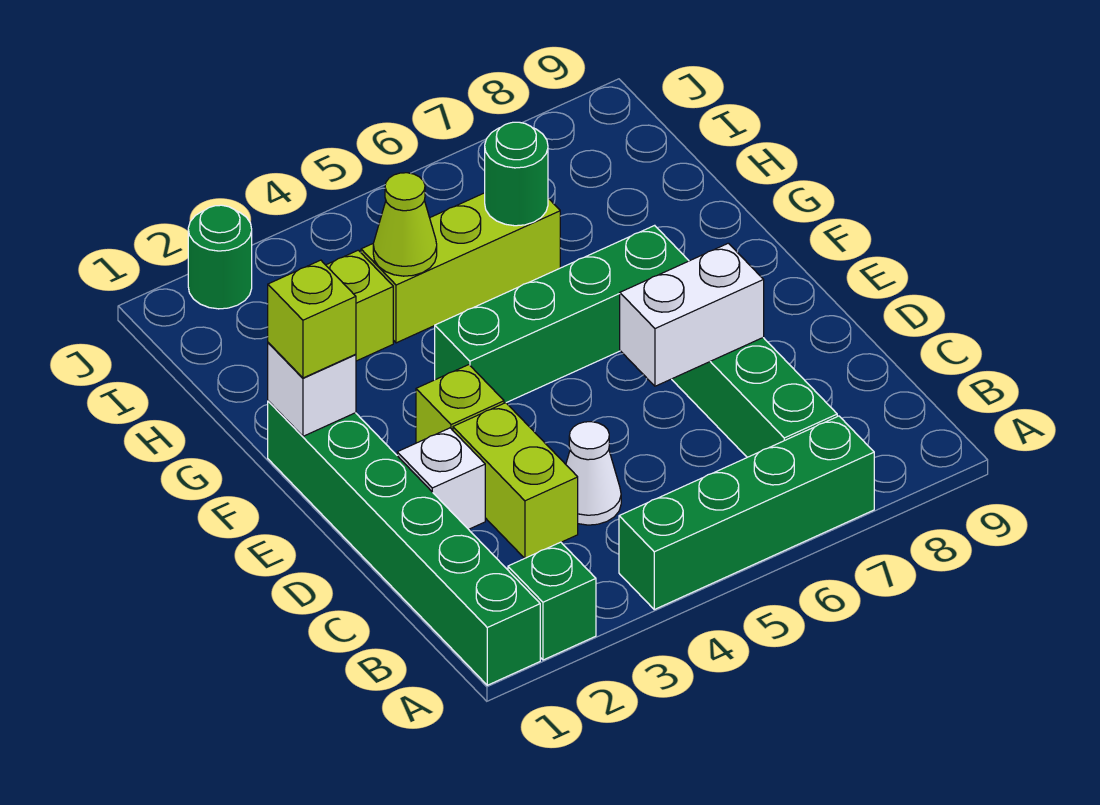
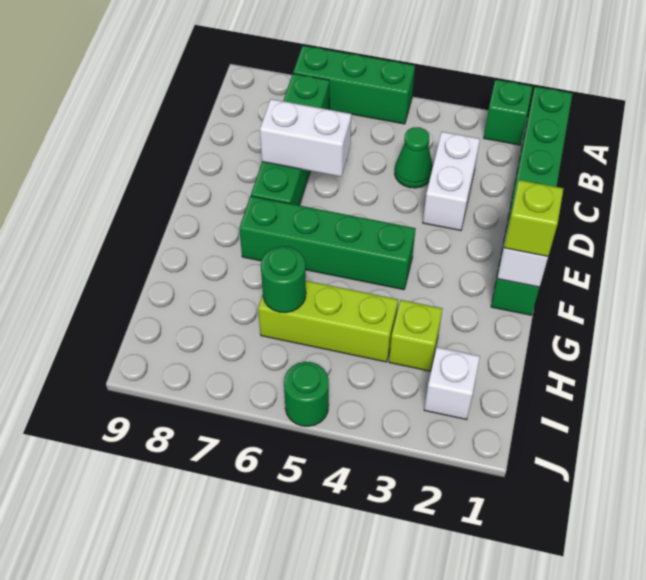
green 1x4 brick [619,416,874,609] -> green 1x3 brick [293,46,415,124]
lime 1x2 brick [453,403,578,558] -> white 1x2 brick [423,132,480,231]
white 1x1 cone [566,422,621,525] -> green 1x1 cone [395,127,433,188]
white 1x1 brick [397,428,485,529] -> white 1x1 brick moved to [424,347,480,420]
lime 1x1 brick [416,365,504,443] -> none
lime 1x1 cone [373,173,437,276] -> none
green 1x1 round brick [188,205,252,309] -> green 1x1 round brick moved to [284,362,329,426]

